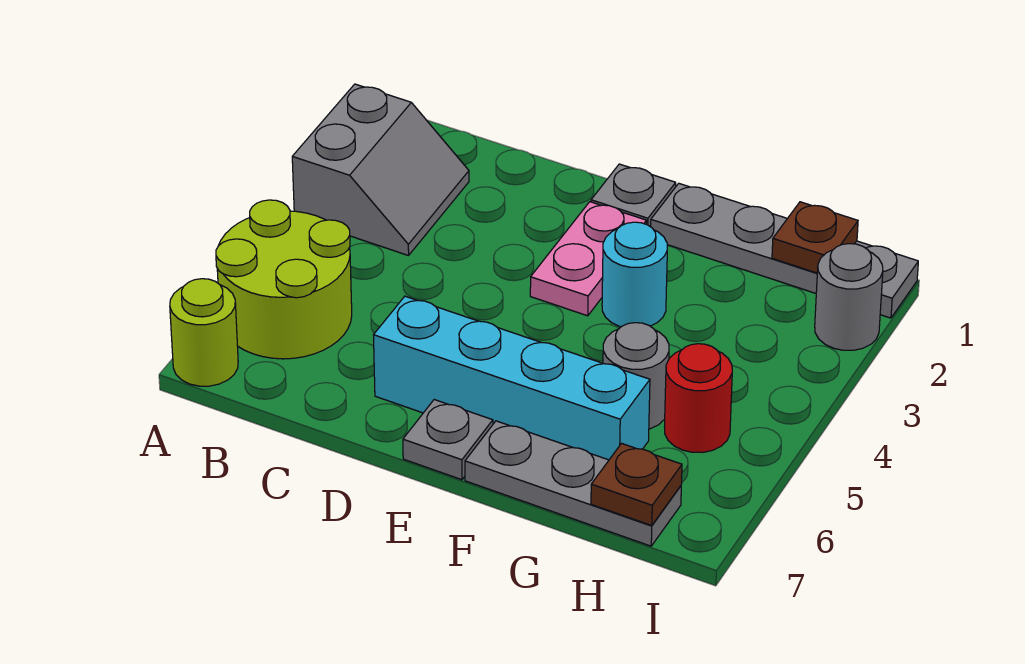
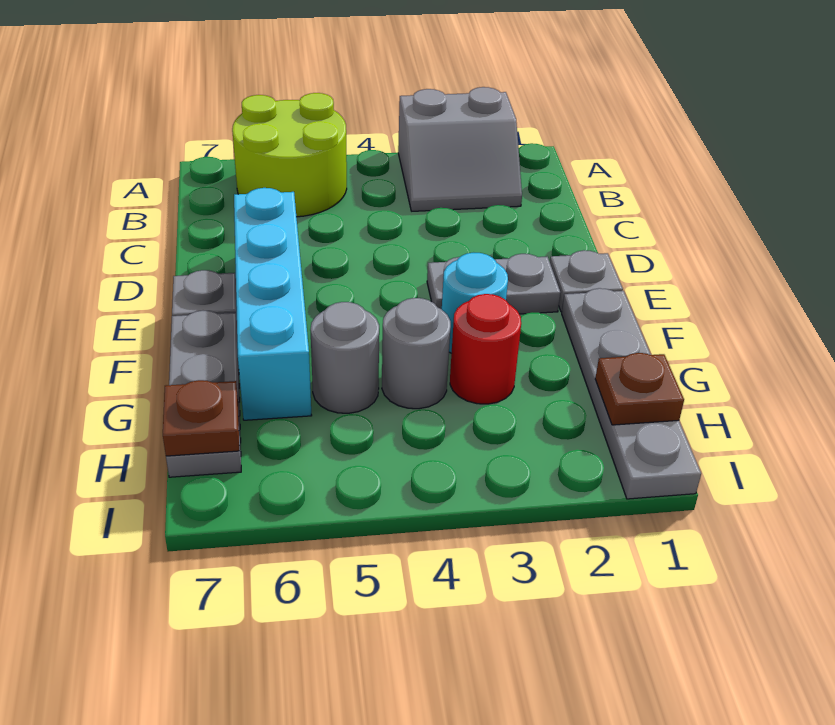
lime 1x1 round brick [170,279,238,386] -> none
pink 1x2 plate [530,202,647,316] -> grey 1x2 plate [427,254,560,314]
red 1x1 round brick [665,344,732,452] -> red 1x1 round brick moved to [450,294,521,404]
grey 1x1 round brick [815,244,883,350] -> grey 1x1 round brick moved to [382,298,451,409]

